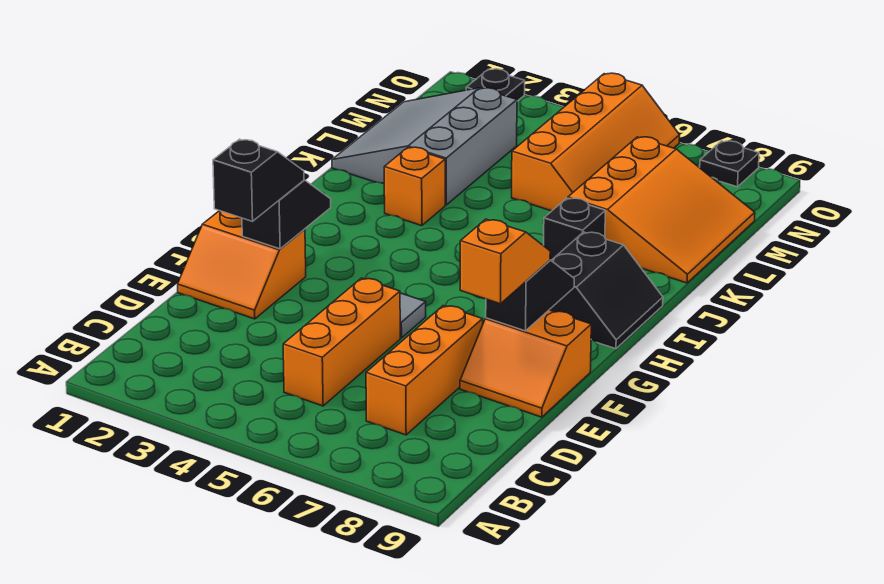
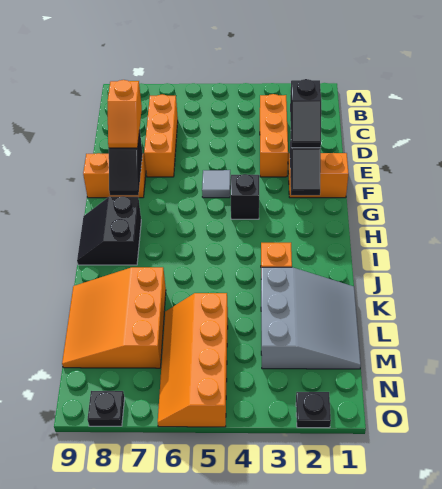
orange 1x3 brick [283,278,400,406] -> orange 1x3 brick moved to [260,94,288,177]
black 1x1 brick [544,198,605,260] -> black 1x1 brick moved to [230,174,259,219]

